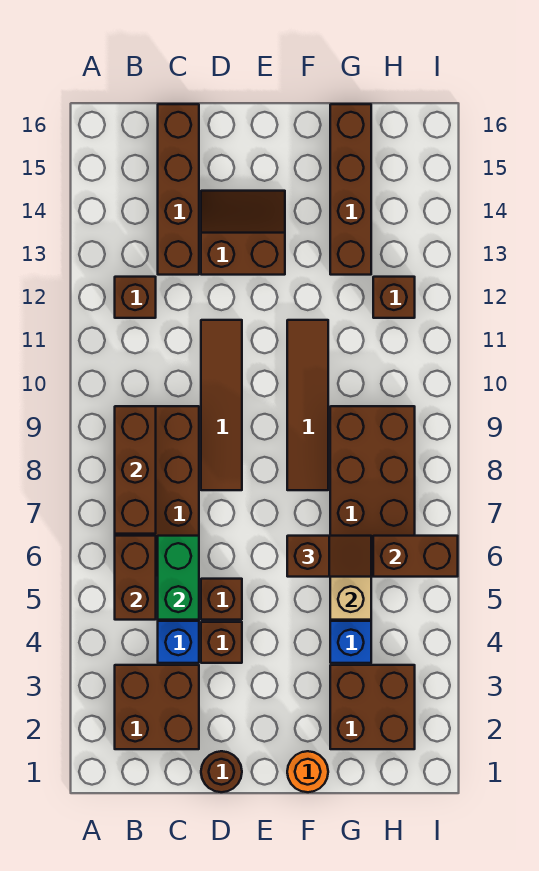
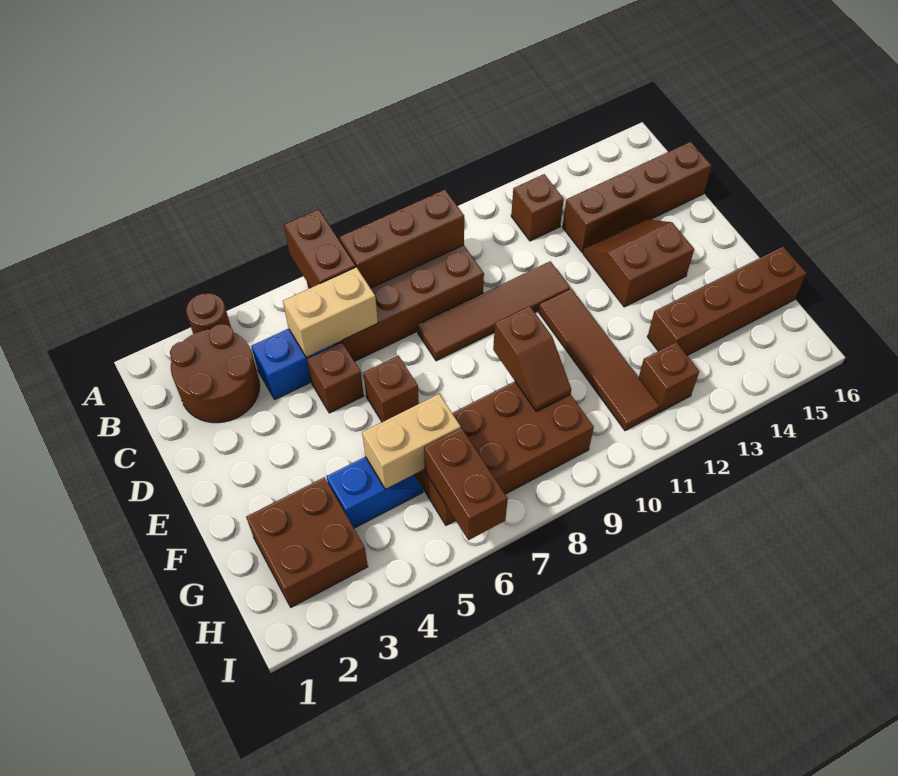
brown 2x2 brick [115,665,199,749] -> brown 2x2 round brick [170,324,260,423]
brown 1x2 brick [115,536,156,620] -> brown 1x2 brick turned to [284,209,356,288]
green 1x2 brick [158,536,199,620] -> tan 1x2 brick [283,267,378,357]
brown 1x1 round brick [201,751,242,792] -> brown 1x1 round brick moved to [186,293,231,334]
brown 1x1 brick [201,622,242,663] -> brown 1x1 brick moved to [364,356,419,422]
brown 2x2 slope [201,191,285,275] -> brown 2x2 slope turned to [583,219,694,307]
orange 1x1 round brick [287,751,328,792] -> none
brown 1x2 slope [287,536,371,577] -> brown 1x2 slope moved to [493,306,571,411]
brown 1x4 tile [287,320,328,490] -> brown 1x4 tile turned to [539,289,659,431]

